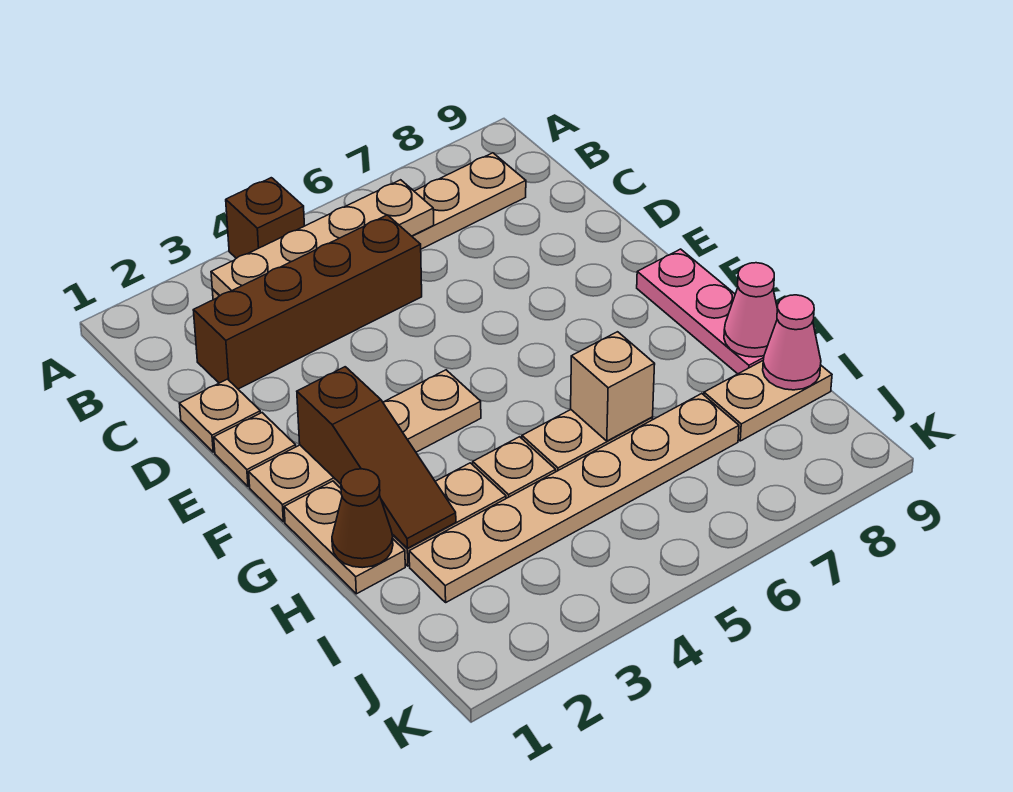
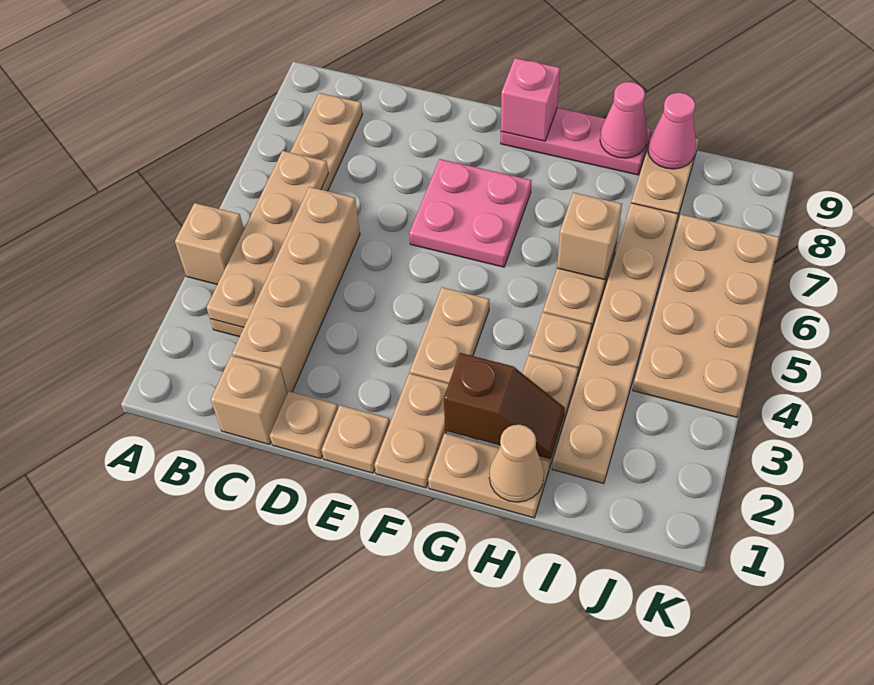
brown 1x1 brick [226,178,305,258] -> tan 1x1 brick [175,203,244,284]
none -> tan 1x1 brick [211,355,287,444]
brown 1x4 brick [193,215,422,389] -> tan 1x4 brick [232,187,360,393]
none -> pink 2x2 plate [409,159,532,267]
brown 1x3 slope [297,367,456,548] -> brown 1x2 slope [444,353,565,459]
none -> pink 1x1 brick [501,58,560,141]
brown 1x1 cone [332,469,393,568] -> tan 1x1 cone [489,425,544,502]
none -> tan 2x4 plate [633,215,779,417]

